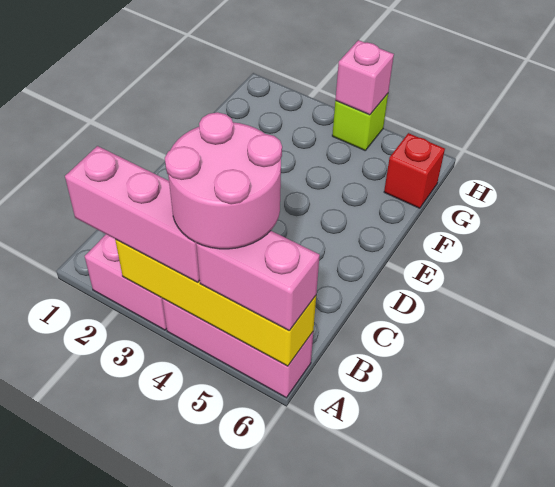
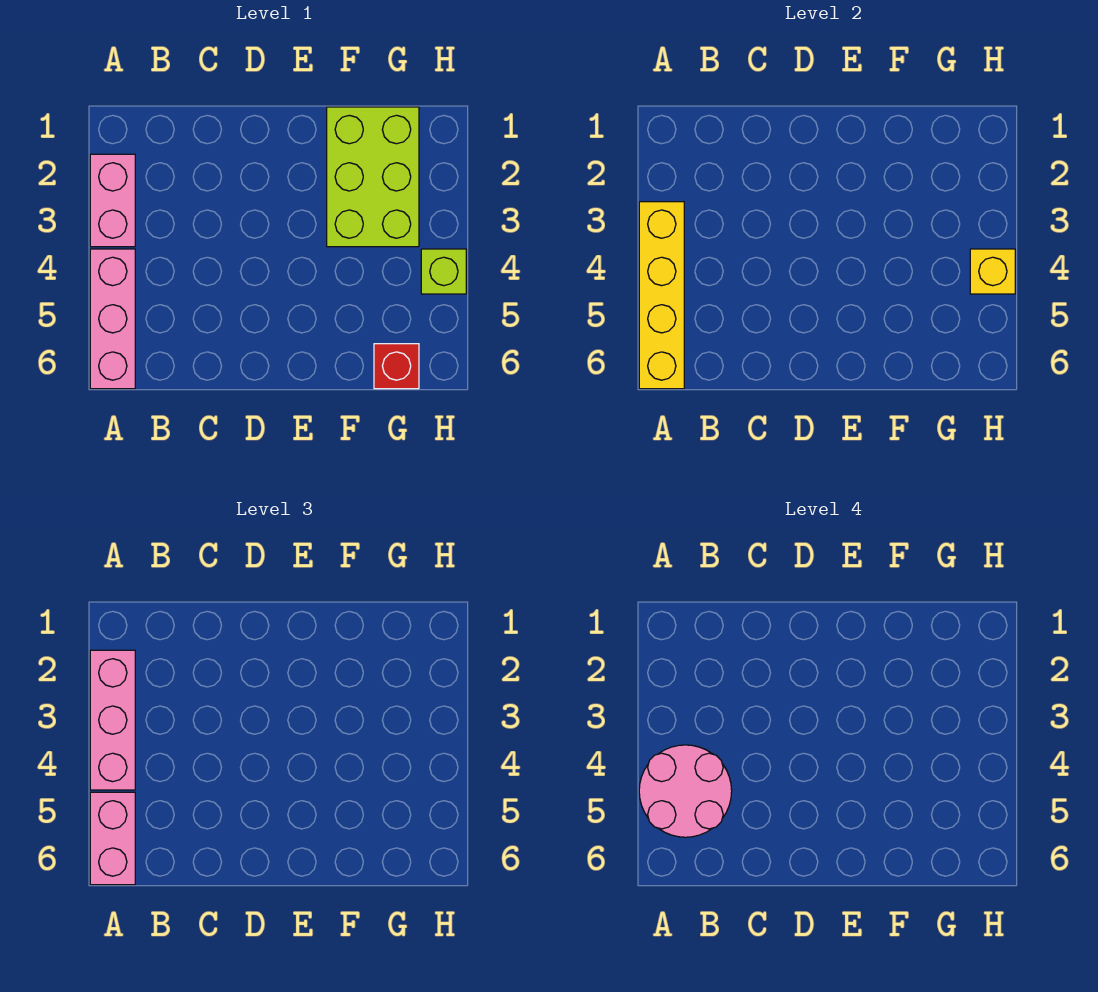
none -> lime 2x3 brick [327,107,419,247]
pink 1x1 brick [335,40,394,115] -> yellow 1x1 brick [970,249,1015,294]

